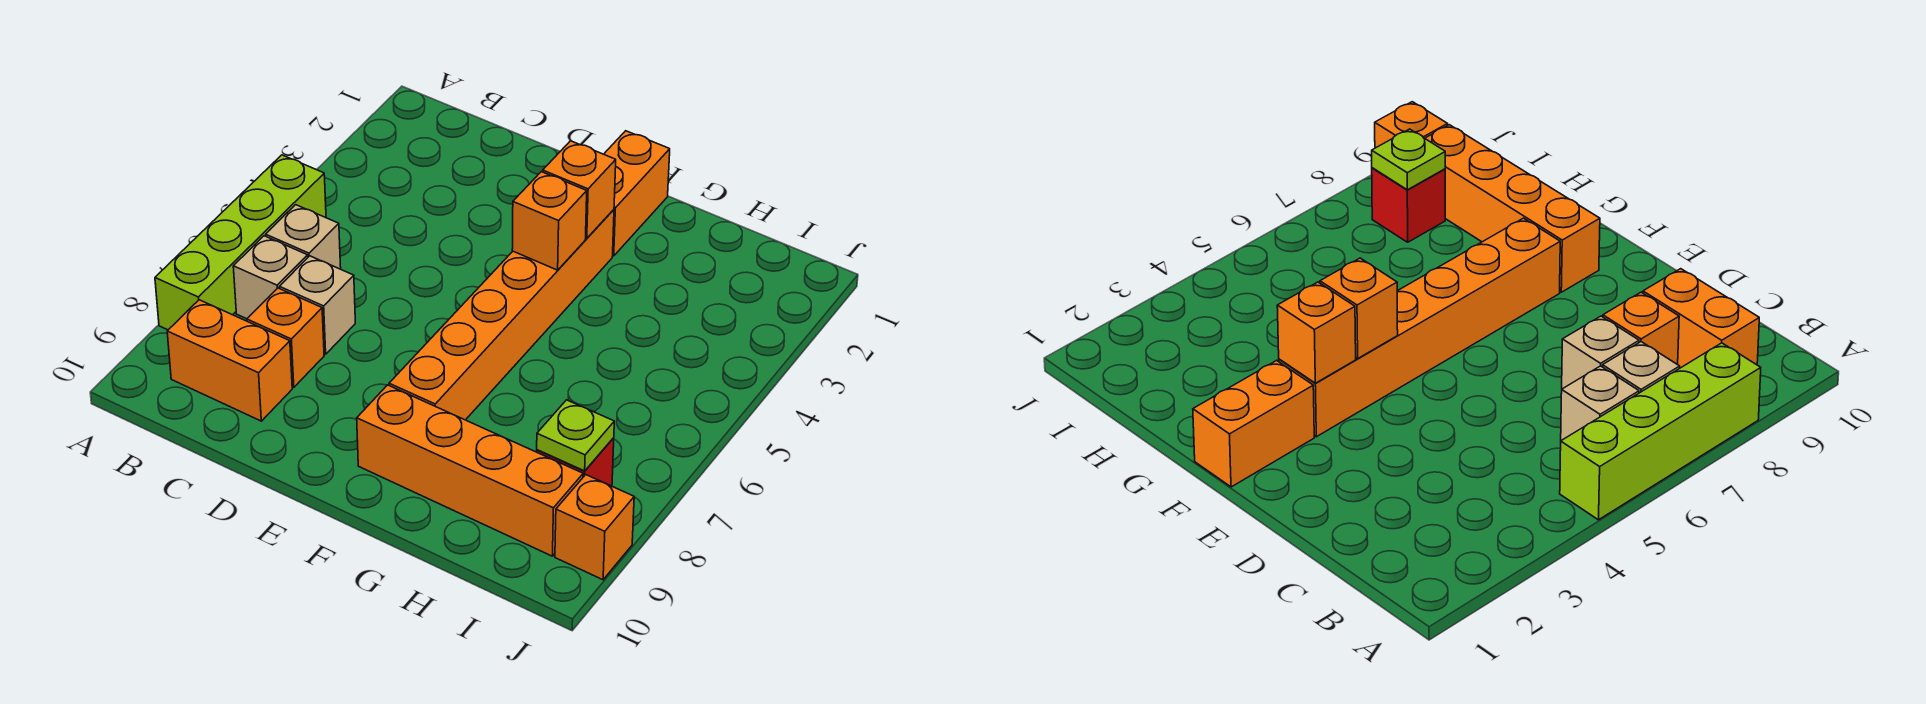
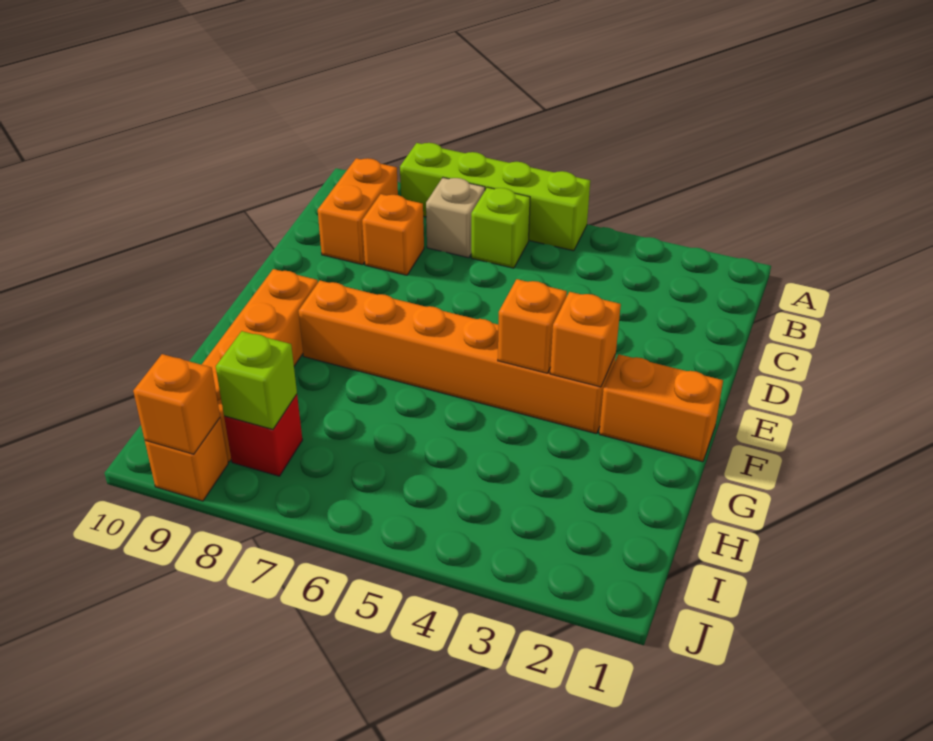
tan 1x1 brick [266,205,341,269] -> lime 1x1 brick [471,187,530,268]
tan 1x1 brick [279,256,355,354] -> none
lime 1x1 plate [537,400,614,471] -> lime 1x1 brick [216,331,297,429]
none -> orange 1x1 brick [133,354,220,454]

